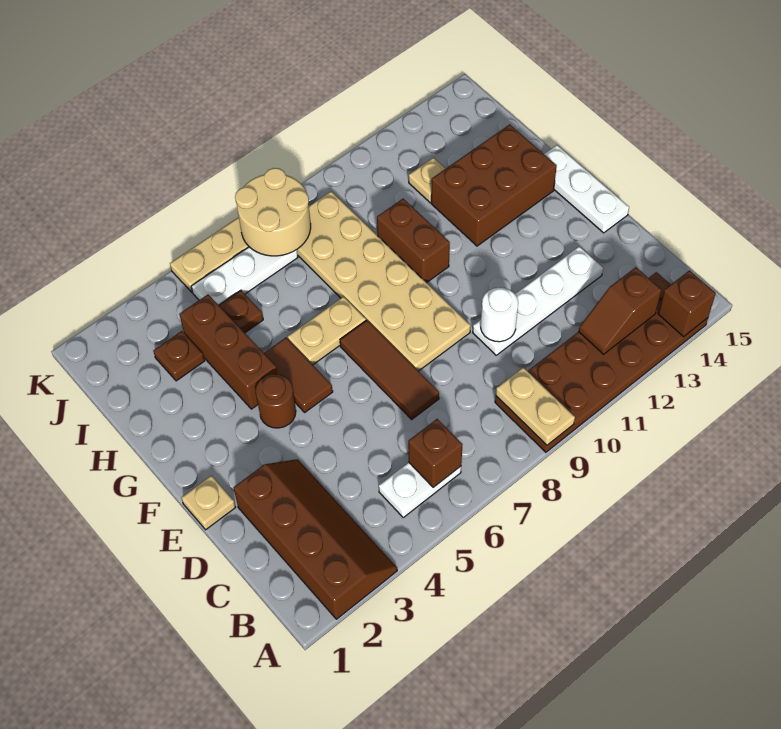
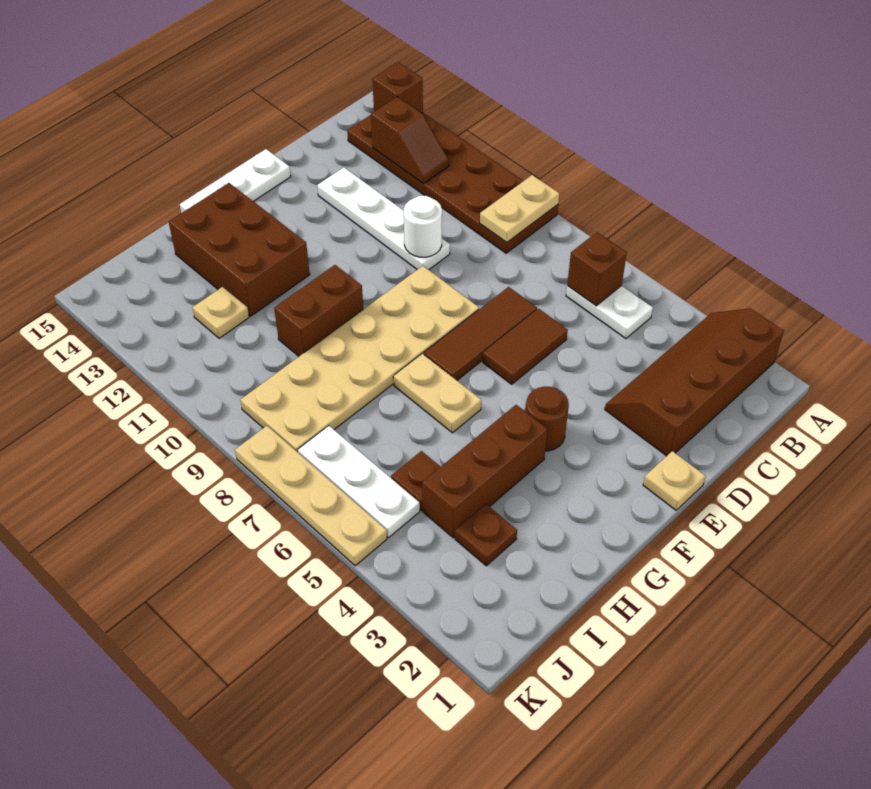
brown 1x2 tile [264,338,333,412] -> brown 1x2 tile moved to [483,309,568,384]
tan 2x2 round brick [235,168,311,256] -> none

